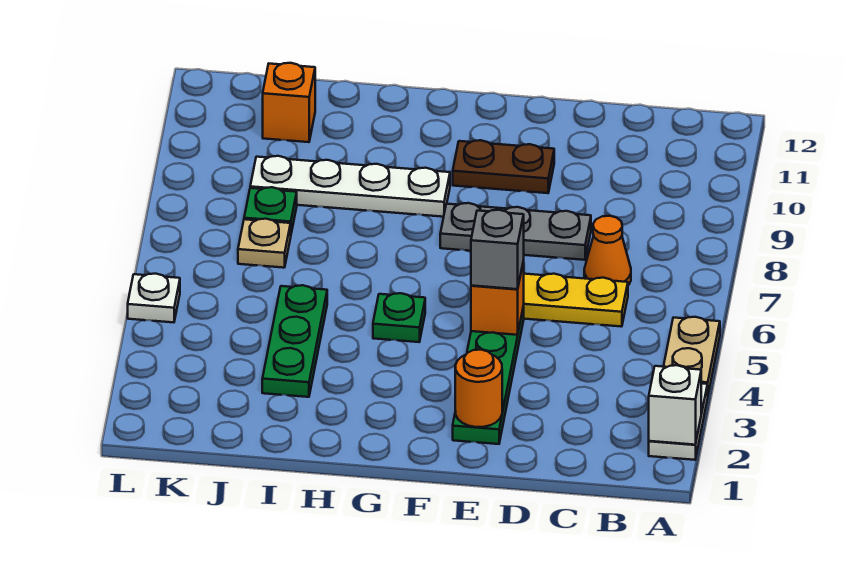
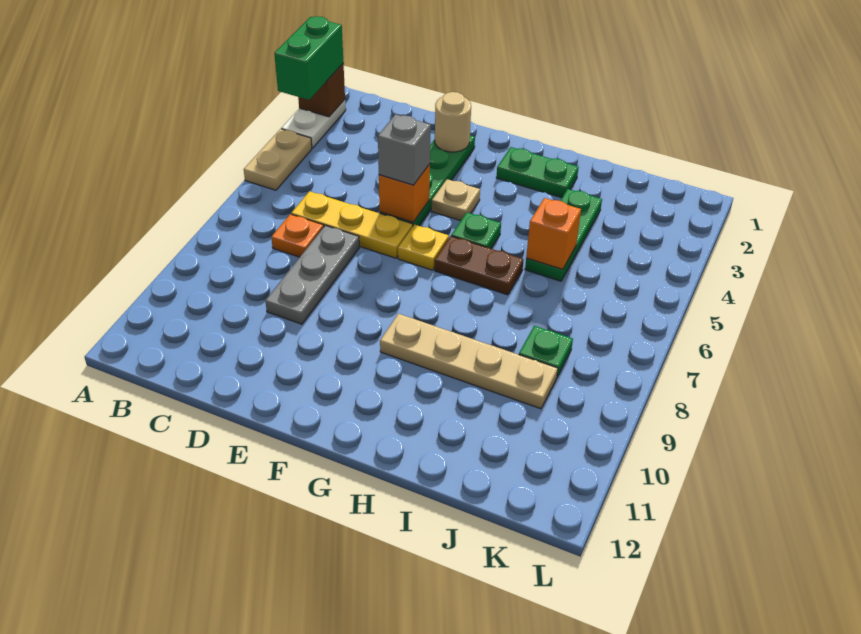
white 1x1 brick [649,365,701,445] -> brown 1x1 brick [298,63,345,117]
none -> green 1x2 brick [274,16,343,100]
orange 1x1 cone [584,216,631,285] -> orange 1x1 plate [271,214,324,257]
grey 1x3 plate [440,203,591,260] -> grey 1x3 plate turned to [266,225,359,324]
orange 1x1 round brick [455,350,502,427] -> tan 1x1 round brick [435,92,471,152]
brown 1x2 plate [453,140,554,193] -> brown 1x2 plate moved to [435,236,524,295]
none -> yellow 1x1 plate [398,225,449,270]
none -> green 1x2 plate [496,147,579,198]
white 1x4 plate [250,156,450,217] -> tan 1x4 plate [380,314,558,409]
tan 1x1 plate [238,219,291,268] -> tan 1x1 plate moved to [431,179,480,221]
orange 1x1 brick [263,63,315,142] -> orange 1x1 brick moved to [526,198,581,270]
white 1x1 plate [128,274,180,322] -> none

